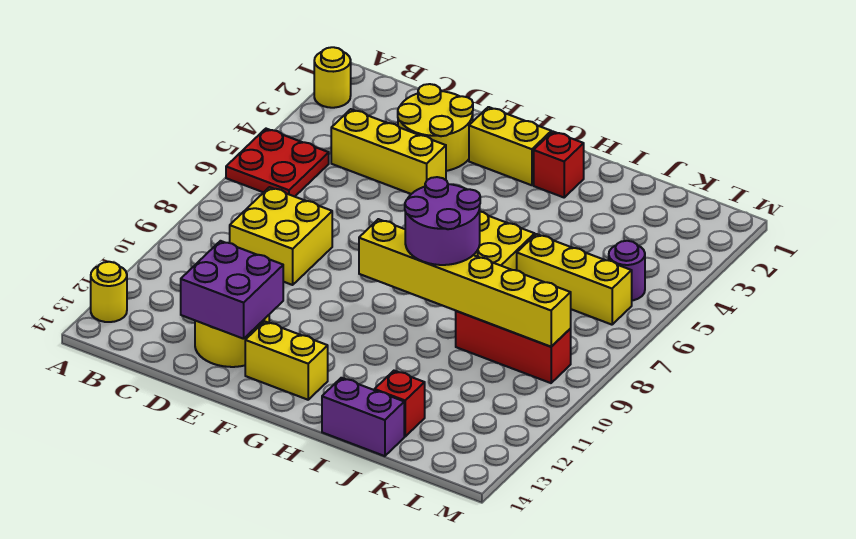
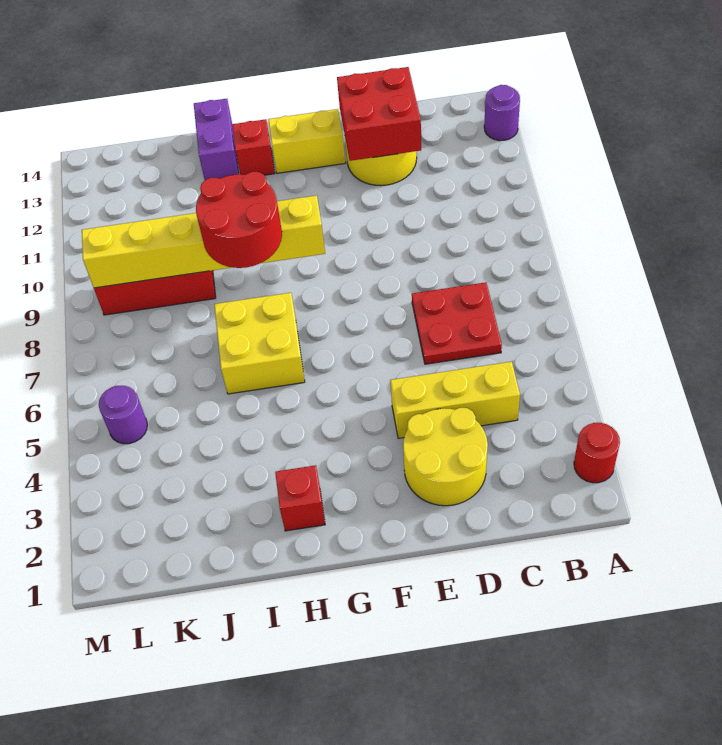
yellow 1x1 round brick [314,47,351,108] -> red 1x1 round brick [574,423,620,483]
red 2x2 plate [226,129,329,197] -> red 2x2 plate moved to [412,282,502,364]
yellow 1x1 round brick [91,262,127,322] -> purple 1x1 round brick [484,85,520,141]
yellow 2x2 brick [230,187,332,285] -> none
purple 2x2 brick [181,241,283,339] -> red 2x2 brick [337,67,421,161]
yellow 1x2 brick [469,107,551,185] -> none
purple 2x2 round brick [405,177,480,265] -> red 2x2 round brick [196,172,282,268]
purple 1x2 brick [322,378,404,456] -> purple 1x2 brick turned to [194,99,239,180]
yellow 1x3 brick [517,234,632,325] -> none
red 1x1 brick [375,371,425,436] -> red 1x1 brick moved to [232,119,275,175]

